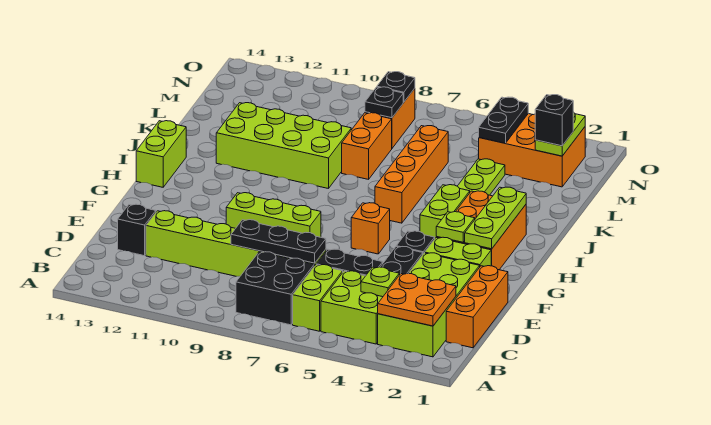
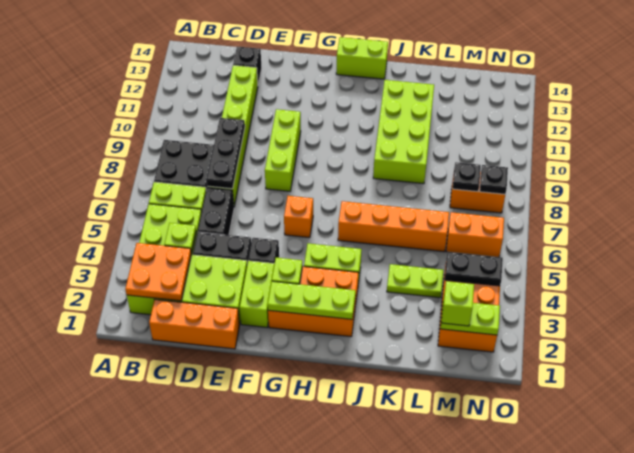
orange 1x2 brick [342,113,392,179] -> orange 1x2 brick moved to [446,212,504,257]
black 1x1 brick [535,95,573,146] -> lime 1x1 brick [441,281,474,326]

